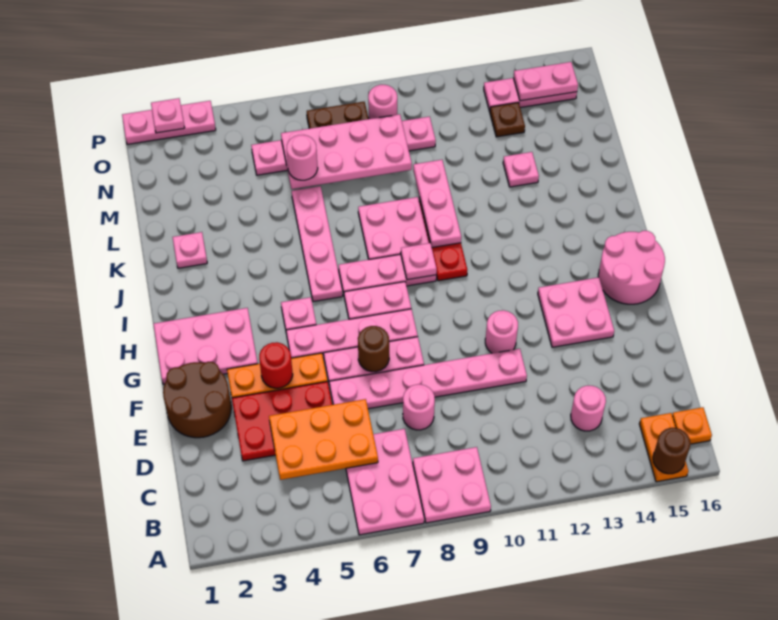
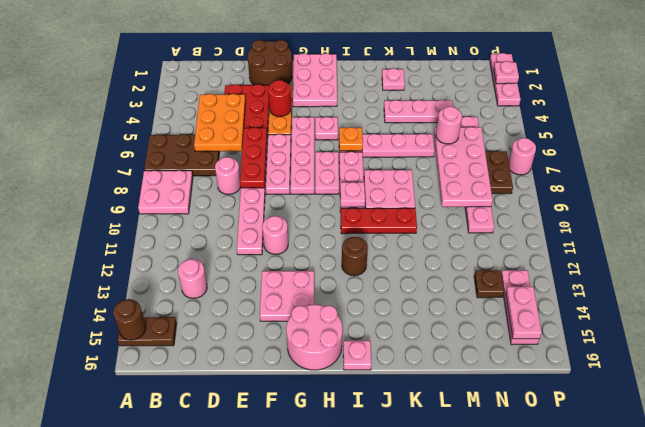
pink 2x3 plate [346,429,424,535] -> brown 2x3 plate [144,134,219,176]
orange 1x2 plate [639,413,688,482] -> brown 1x2 plate [118,317,177,346]
orange 1x1 plate [672,407,712,444] -> orange 1x1 plate moved to [339,127,363,151]
none -> red 1x3 plate [240,128,267,188]
brown 1x1 round brick [358,326,389,372] -> brown 1x1 round brick moved to [342,237,368,276]
pink 1x3 plate [413,160,461,248] -> pink 1x3 plate moved to [384,100,453,123]
pink 1x1 plate [503,152,539,187] -> pink 1x1 plate moved to [343,341,371,370]
pink 1x1 round brick [368,85,397,119] -> pink 1x1 round brick moved to [509,138,536,175]

